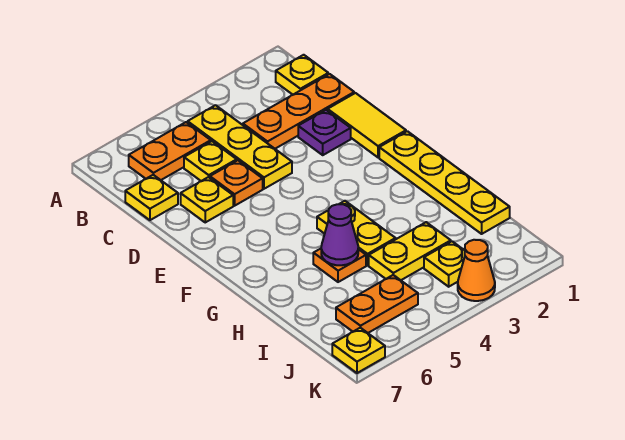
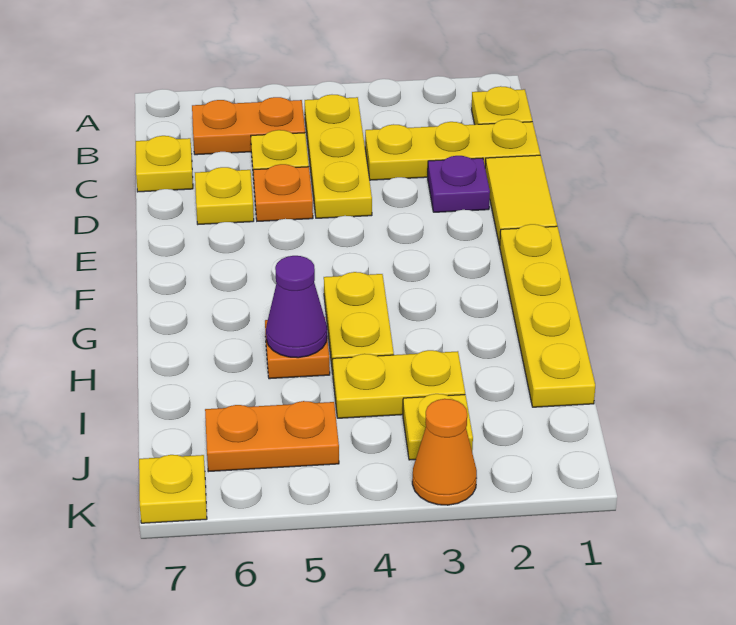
orange 1x3 plate [243,74,354,149] -> yellow 1x3 plate [365,119,540,180]

